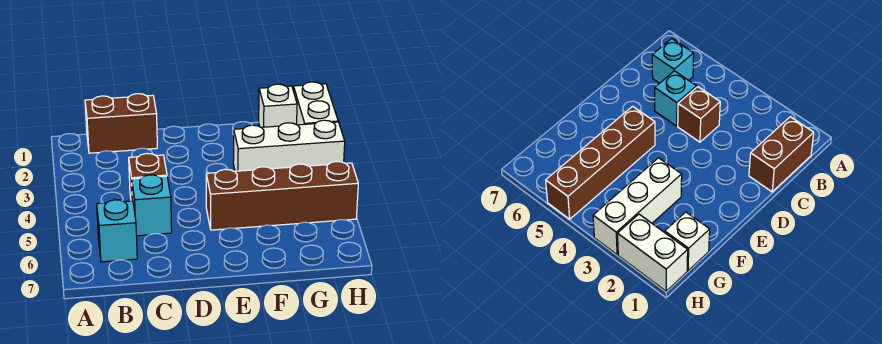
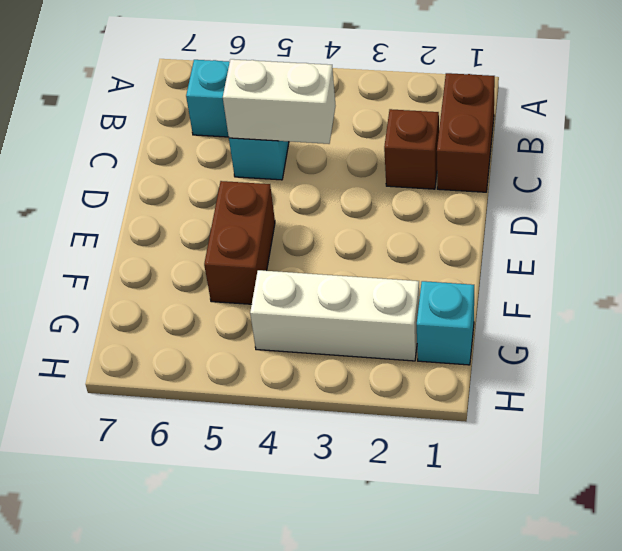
brown 1x1 brick [129,153,167,201] -> brown 1x1 brick moved to [384,109,439,189]
brown 1x4 brick [206,161,358,230] -> brown 1x2 brick [204,181,275,304]
white 1x3 brick [233,120,345,171] -> white 1x3 brick turned to [250,270,419,361]
white 1x1 brick [259,84,297,127] -> cyan 1x1 brick [417,281,474,365]
white 1x2 brick [293,82,338,125] -> white 1x2 brick moved to [223,59,336,144]

